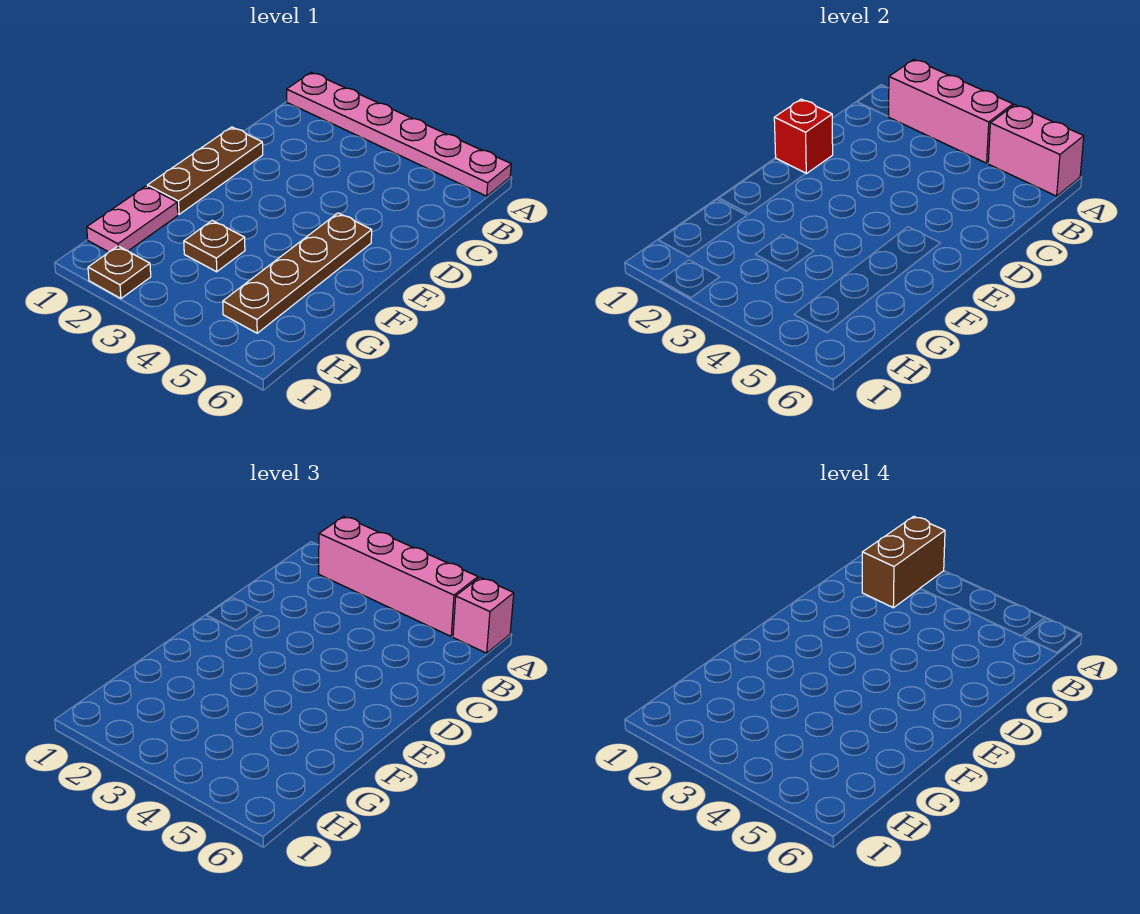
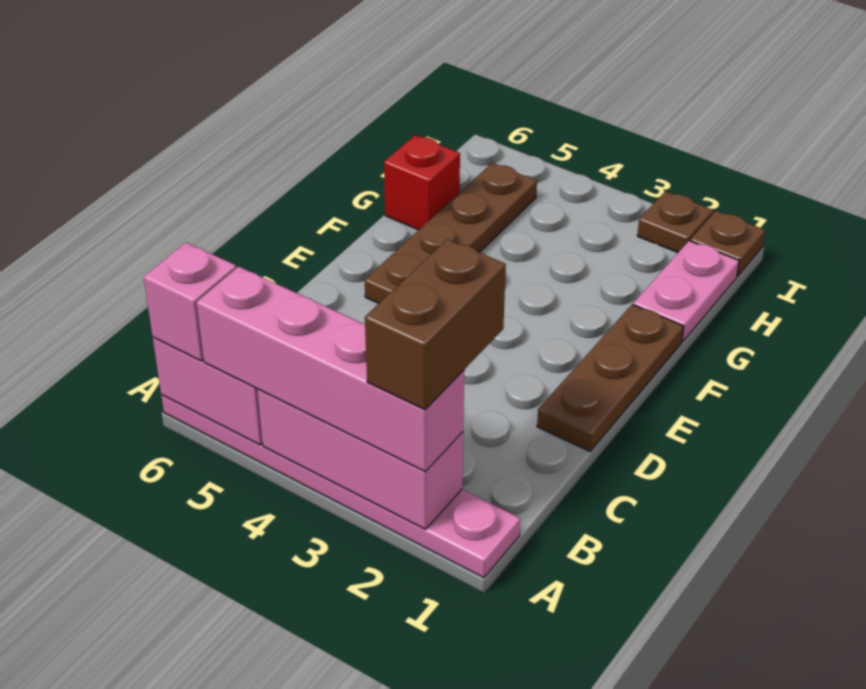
red 1x1 brick [774,99,833,174] -> red 1x1 brick moved to [384,135,460,230]
brown 1x1 plate [184,220,245,272] -> brown 1x1 plate moved to [690,211,765,276]

